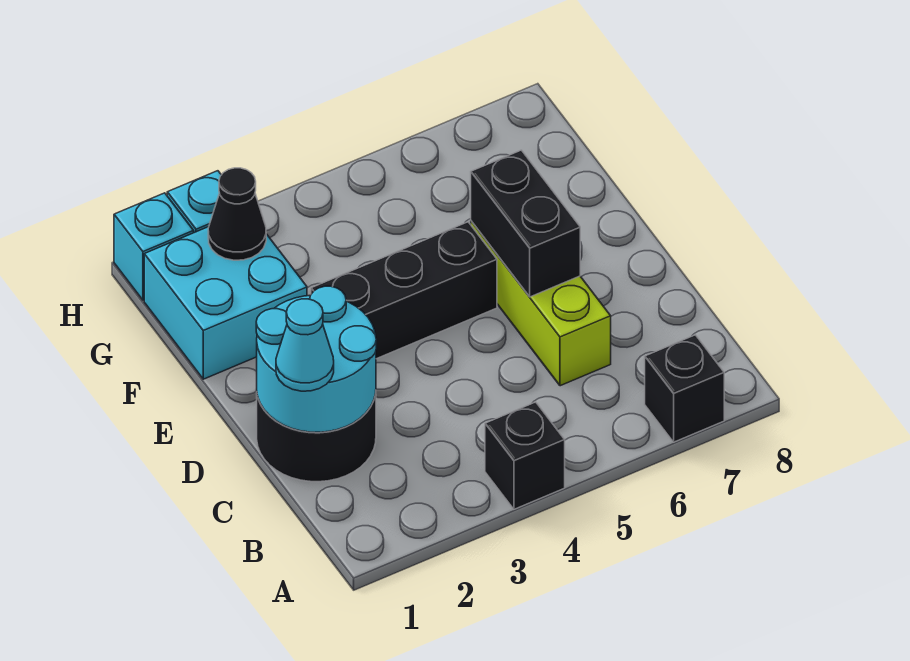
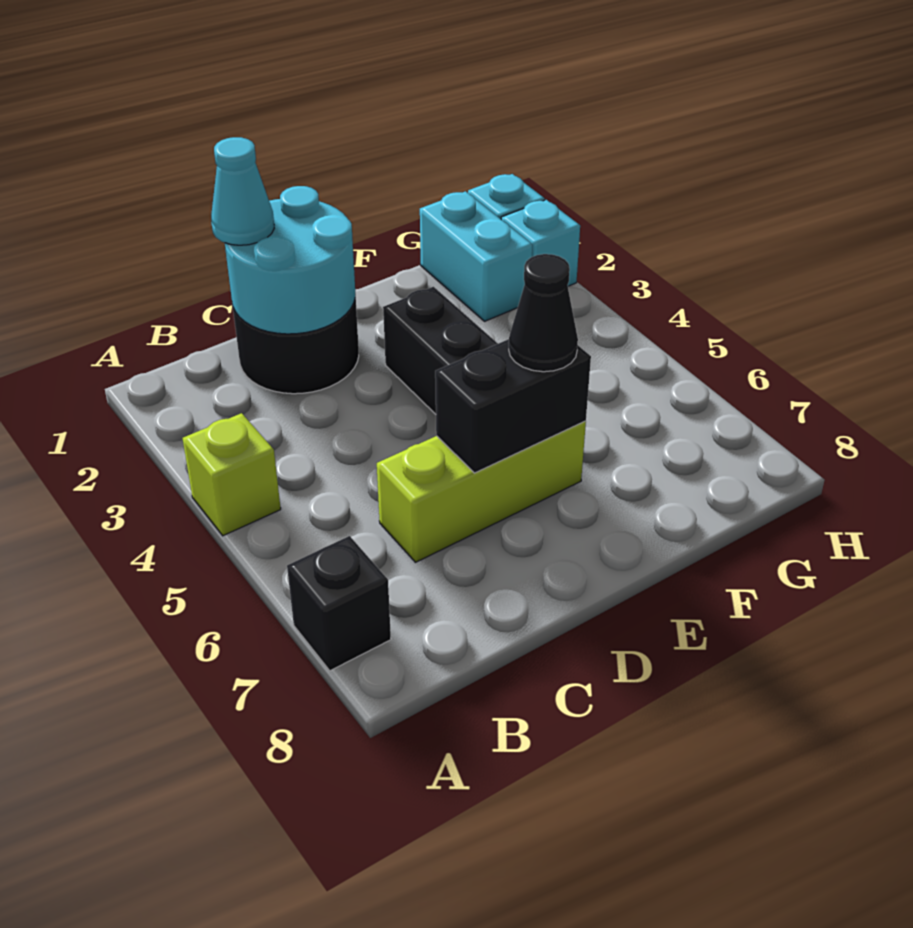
black 1x1 brick [485,402,565,509] -> lime 1x1 brick [183,413,281,536]
cyan 2x2 brick [144,227,307,379] -> cyan 1x2 brick [420,191,532,321]
black 1x1 cone [208,168,266,260] -> black 1x1 cone moved to [509,254,578,372]

